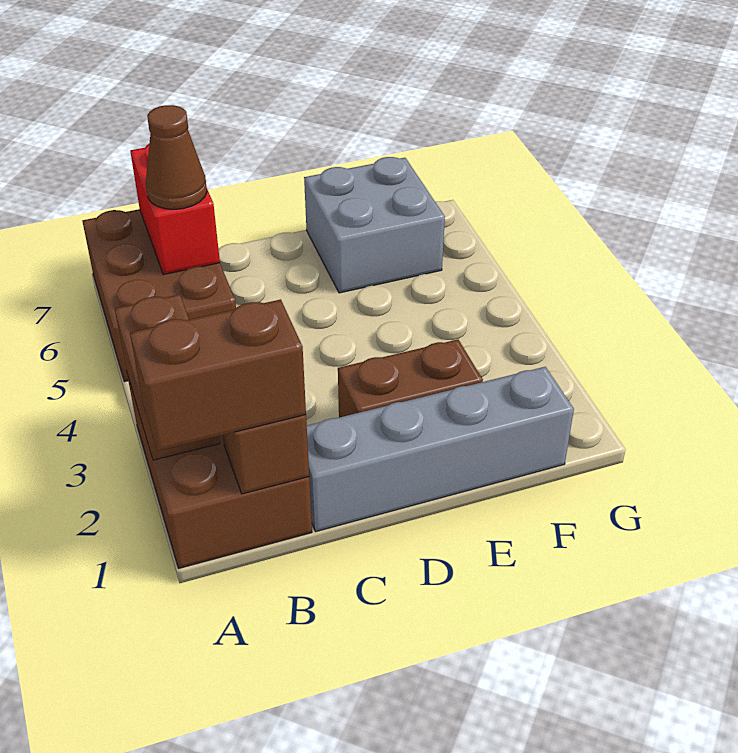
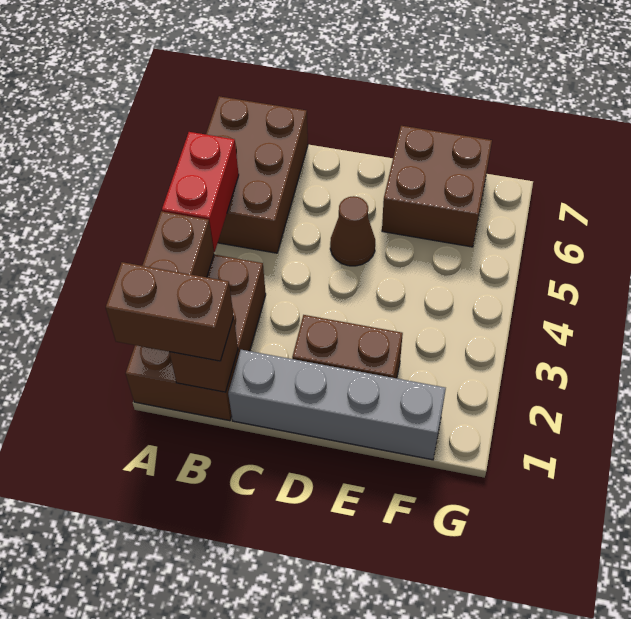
red 1x2 brick [130,143,220,275] -> red 1x2 brick moved to [162,132,239,252]
brown 1x1 cone [146,105,207,209] -> brown 1x1 cone moved to [330,196,375,266]
grey 2x2 brick [304,157,445,293] -> brown 2x2 brick [382,126,492,247]

